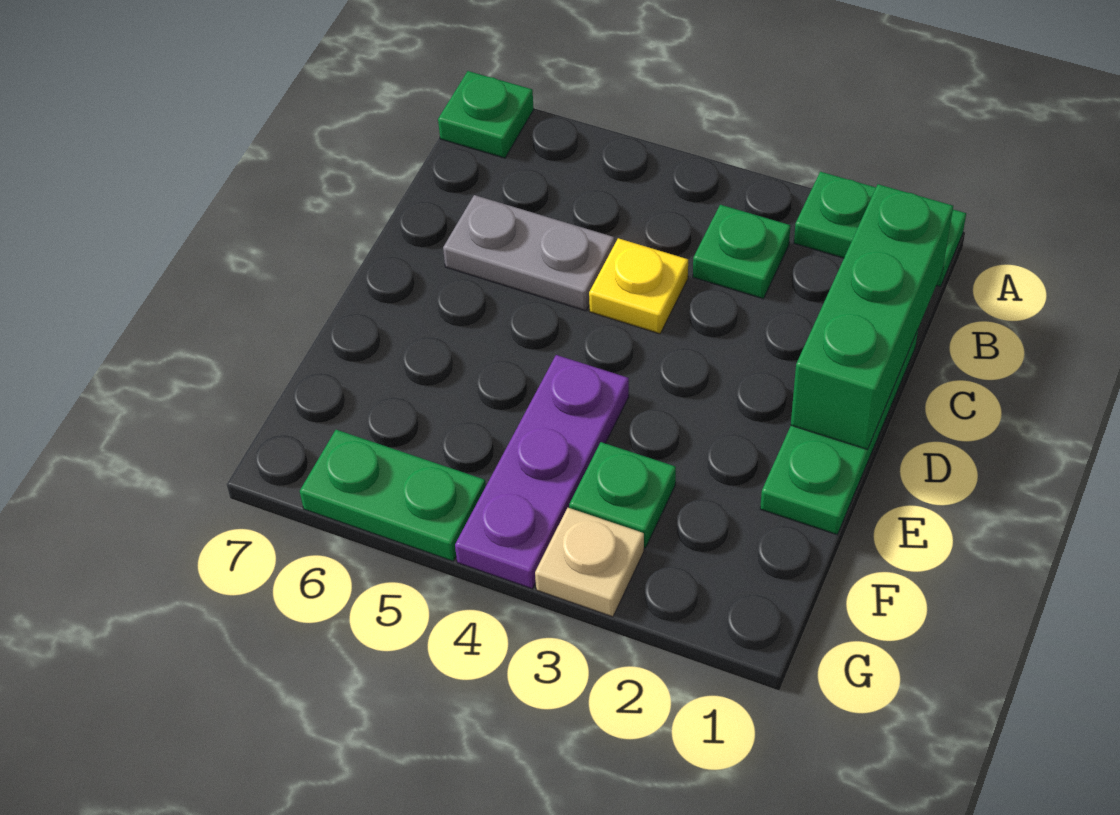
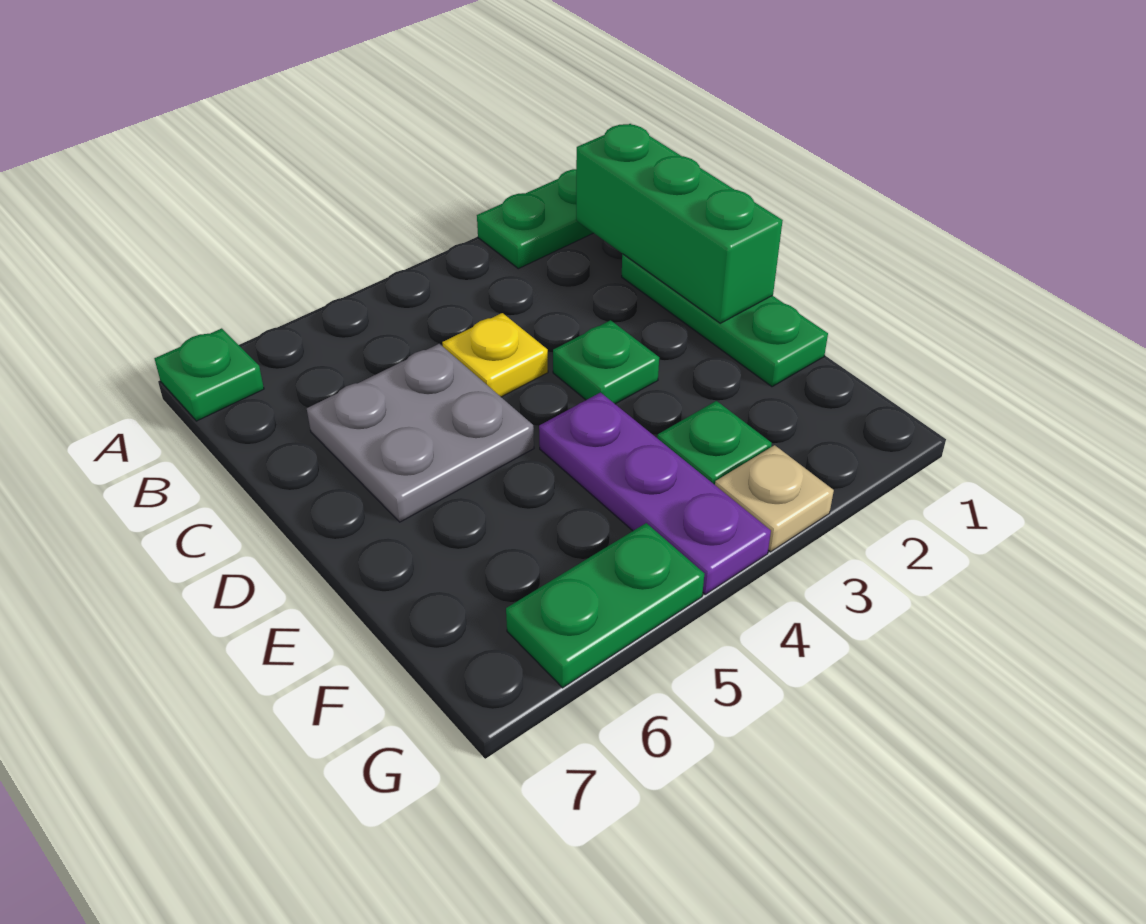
green 1x1 plate [693,205,791,299] -> green 1x1 plate moved to [553,320,659,404]
grey 1x2 plate [443,195,615,311] -> grey 2x2 plate [307,344,534,522]

